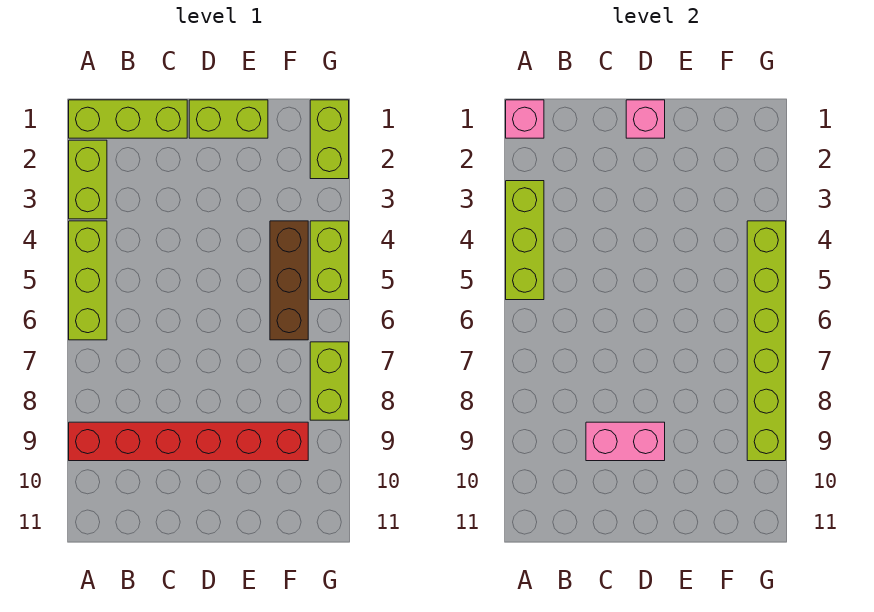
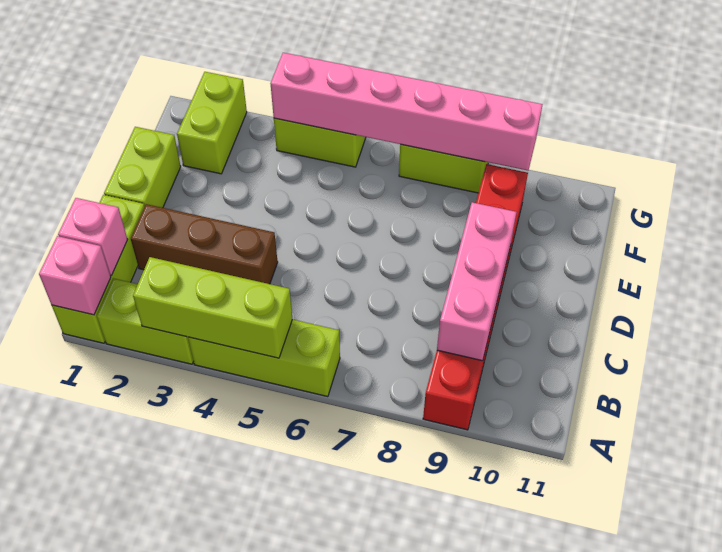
pink 1x2 brick [586,422,665,461] -> pink 1x3 brick [437,202,517,361]
pink 1x1 brick [626,100,665,138] -> pink 1x1 brick moved to [58,198,128,275]
brown 1x3 brick [270,221,308,340] -> brown 1x3 brick moved to [131,204,278,284]
lime 1x2 brick [310,100,349,179] -> lime 1x2 brick turned to [177,72,247,174]
lime 1x6 brick [747,221,786,461] -> pink 1x6 brick [270,53,543,170]

